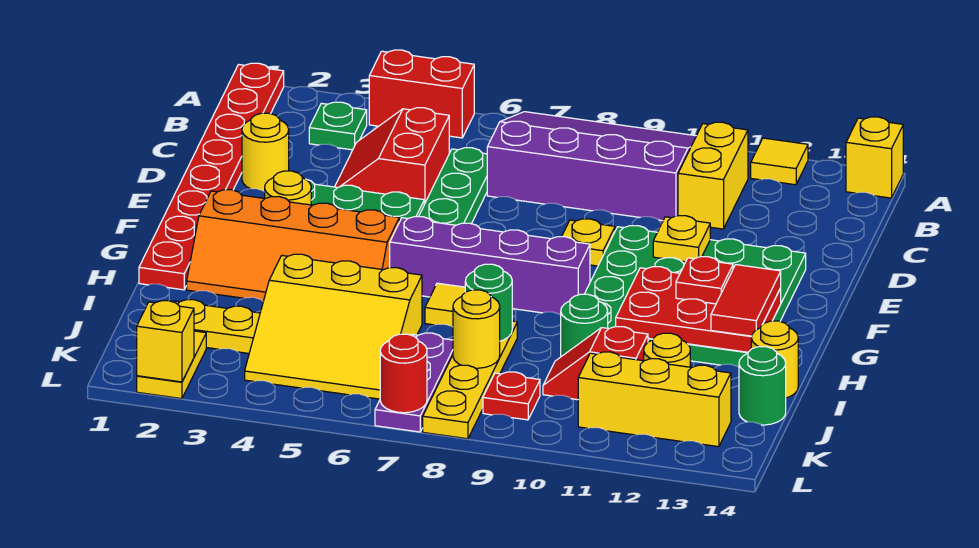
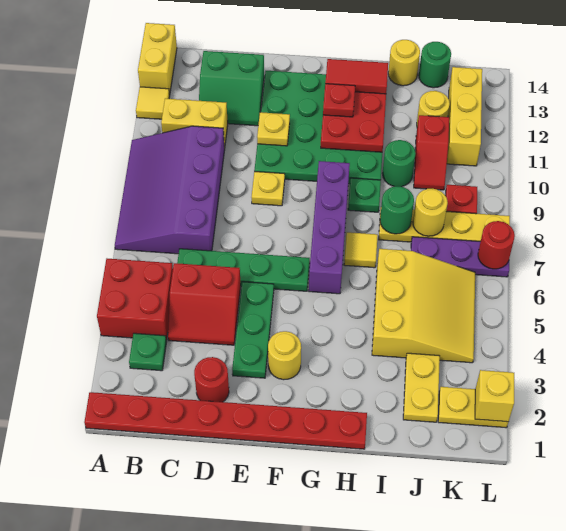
red 1x2 brick [369,50,474,138] -> red 2x2 brick [97,259,173,340]
yellow 1x1 brick [846,117,903,198] -> yellow 1x2 brick [138,23,177,94]
none -> green 2x2 slope [199,51,264,126]
yellow 1x1 round brick [242,113,289,192] -> red 1x1 round brick [194,357,229,402]
orange 2x4 slope [187,190,399,301] -> none
none -> green 1x1 plate [348,178,381,212]

